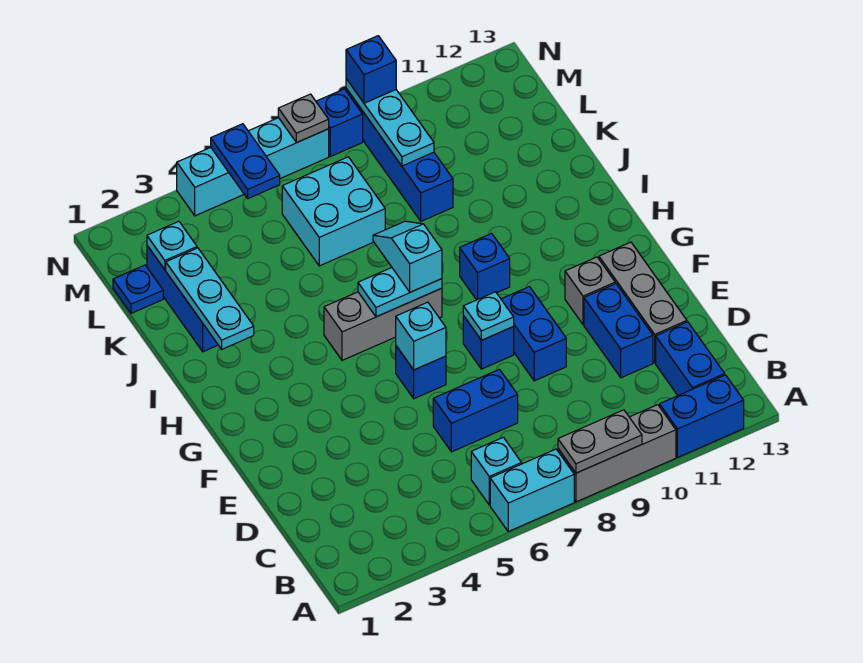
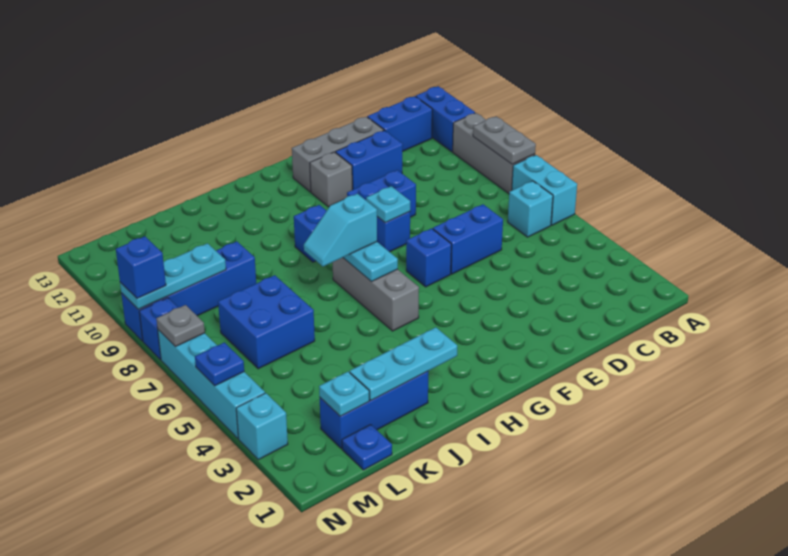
blue 1x2 brick [433,369,518,452] -> blue 1x2 brick turned to [433,204,503,274]
cyan 1x1 brick [396,302,446,370] -> cyan 1x1 brick moved to [236,393,288,460]
cyan 2x2 brick [282,157,385,266] -> blue 2x2 brick [218,275,315,369]
blue 1x2 plate [211,124,280,199] -> blue 1x1 plate [195,342,244,386]

